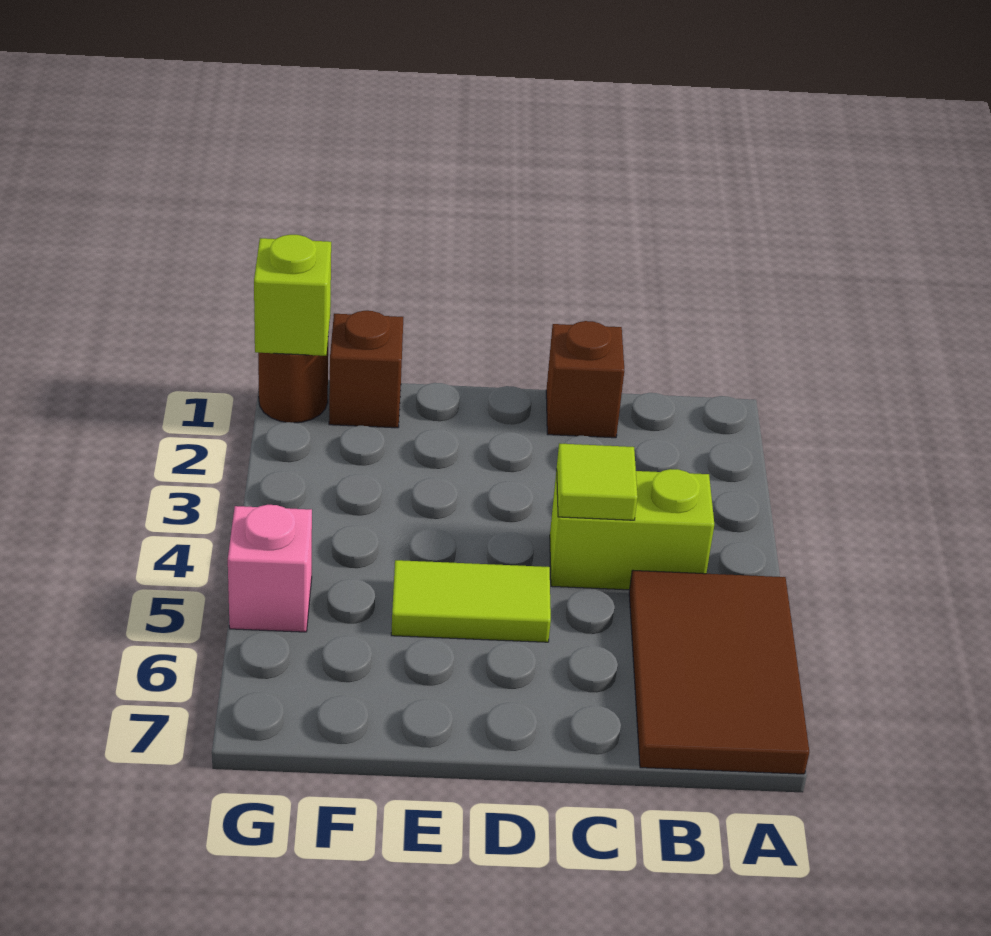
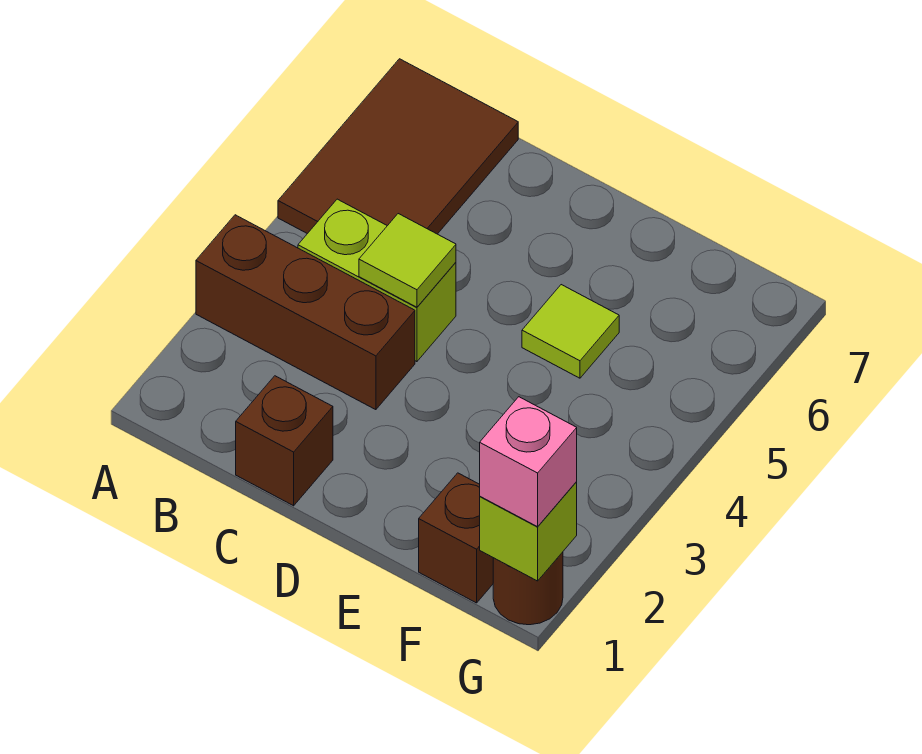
none -> brown 1x3 brick [196,215,415,410]
lime 1x2 tile [391,560,551,642] -> lime 1x1 tile [522,285,619,378]
pink 1x1 brick [228,505,312,632] -> pink 1x1 brick moved to [480,397,577,527]

